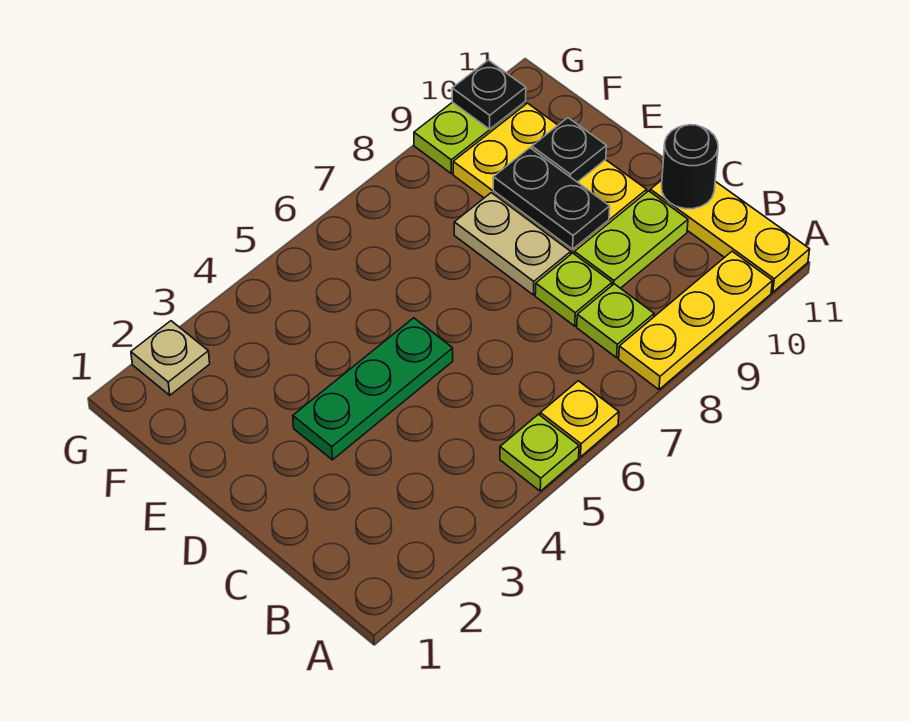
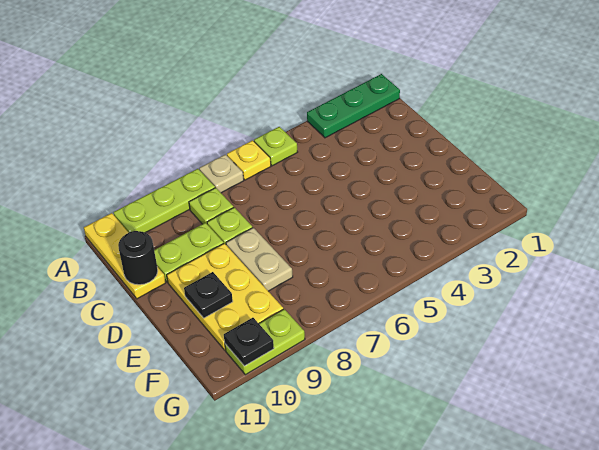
yellow 1x3 plate [619,251,772,390] -> lime 1x3 plate [113,169,215,233]
green 1x3 plate [293,318,453,460] -> green 1x3 plate moved to [307,74,400,138]
black 1x2 plate [493,148,610,249] -> none
tan 1x1 plate [131,321,210,395] -> tan 1x1 plate moved to [199,154,244,193]

